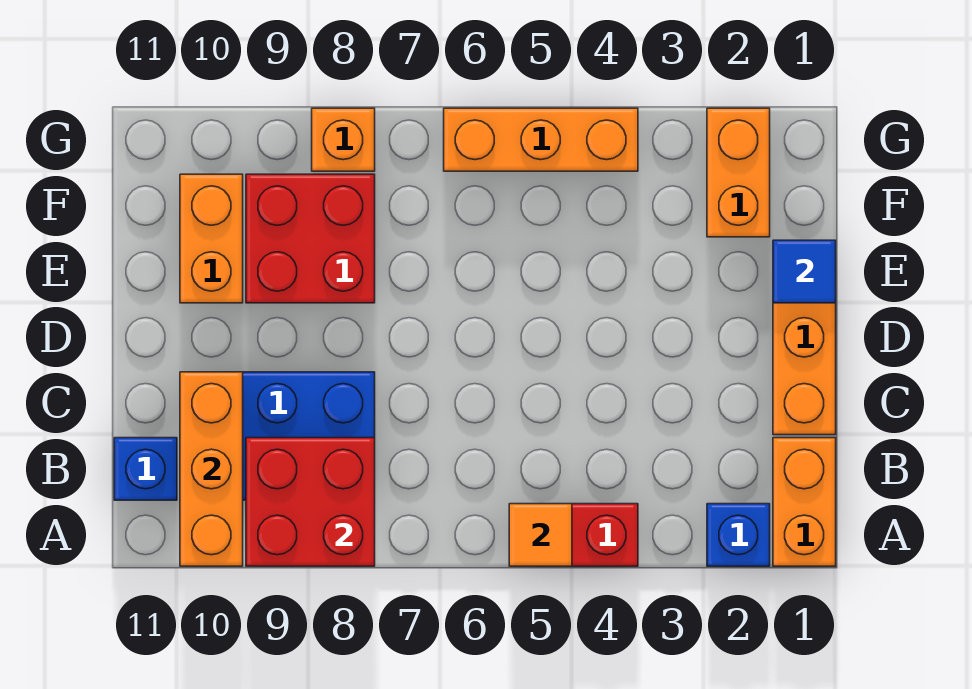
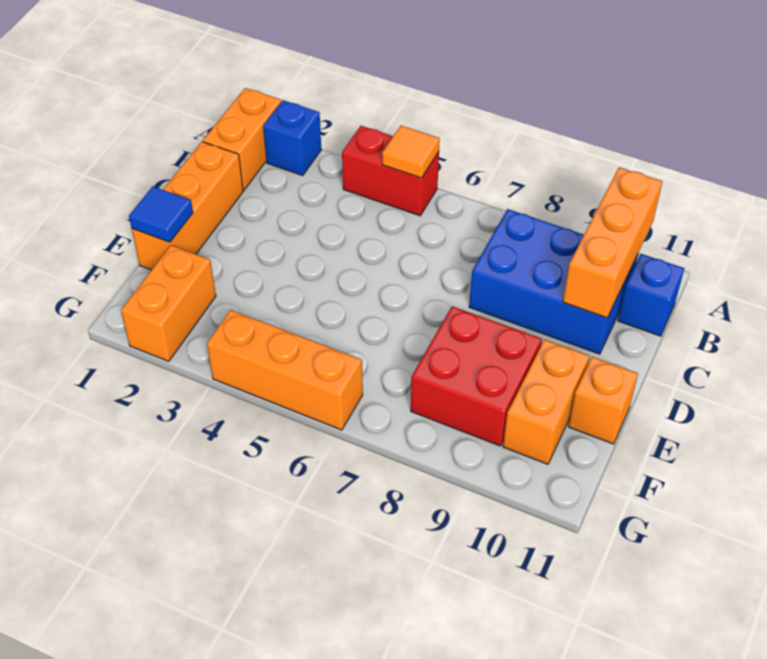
red 2x2 brick [246,438,375,566] -> none
orange 1x1 brick [312,108,375,171] -> orange 1x1 brick moved to [568,357,638,444]

